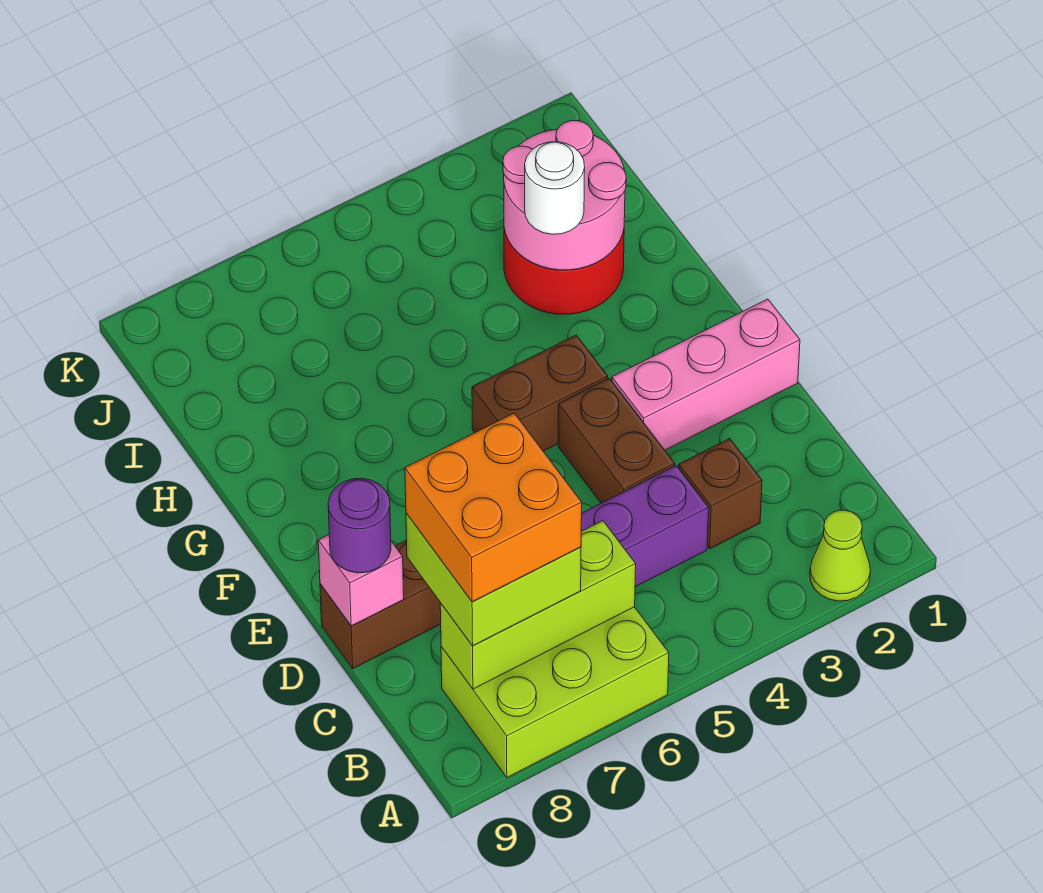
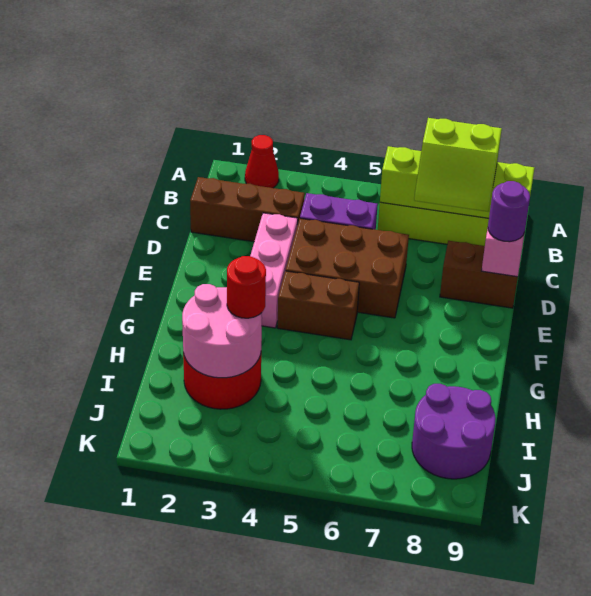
lime 1x1 cone [810,510,870,601] -> red 1x1 cone [245,135,279,188]
lime 1x3 brick [440,521,636,689] -> lime 1x4 brick [380,146,534,219]
lime 2x2 brick [406,513,581,646] -> lime 2x2 slope [414,118,502,211]
orange 2x2 brick [405,413,582,602] -> none
brown 1x1 brick [679,438,762,549] -> brown 1x3 brick [190,177,305,242]
brown 1x2 brick [558,378,675,503] -> brown 2x3 brick [286,218,409,318]
pink 1x3 brick [612,299,800,450] -> pink 1x3 brick turned to [250,213,298,328]
white 1x1 round brick [525,142,585,234] -> red 1x1 round brick [227,256,266,318]
none -> purple 2x2 round brick [412,384,496,479]

